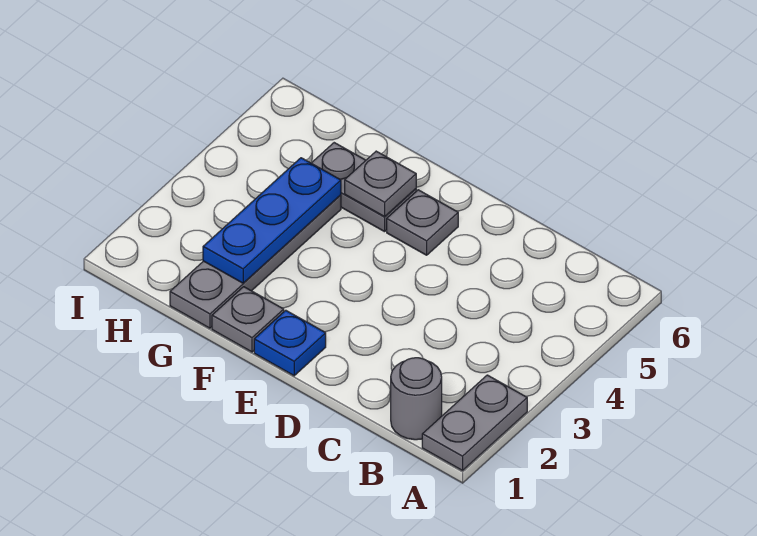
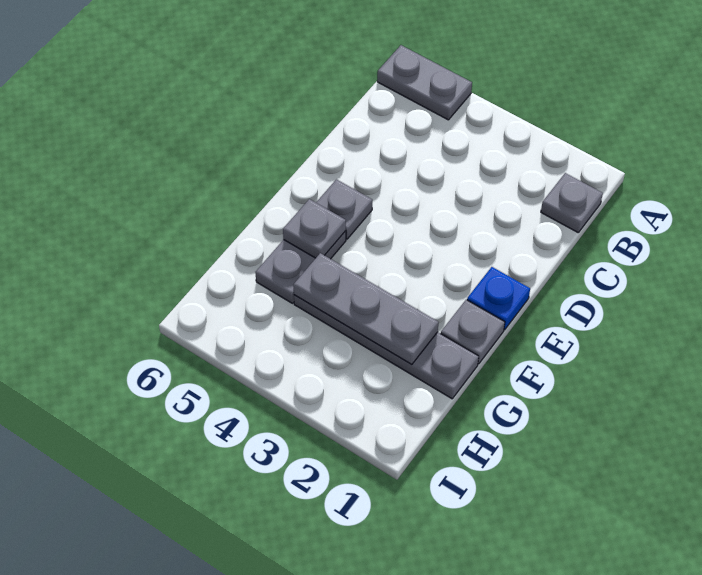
grey 1x2 plate [422,375,527,471] -> grey 1x2 plate moved to [377,45,472,120]
grey 1x1 round brick [391,358,442,440] -> grey 1x1 plate [541,173,603,232]
blue 1x3 plate [203,158,341,283] -> grey 1x3 plate [293,253,438,365]

